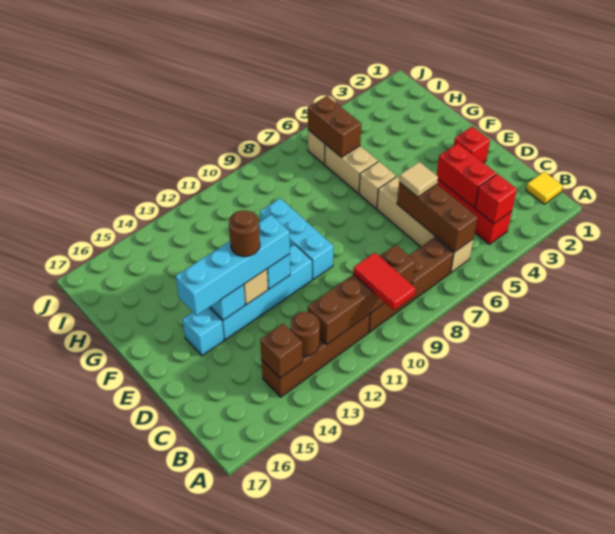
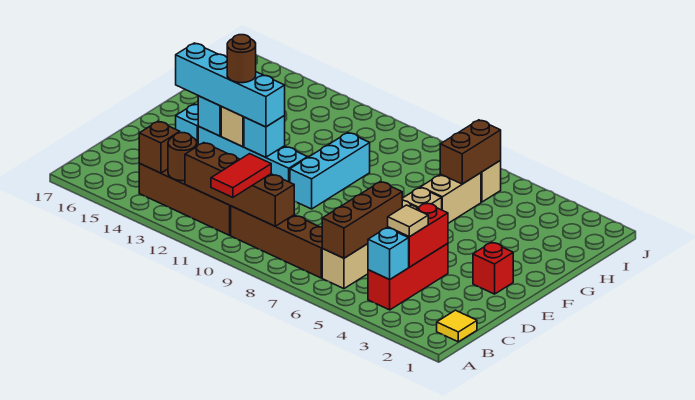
red 1x1 brick [475,174,517,224] -> cyan 1x1 brick [368,228,409,279]
tan 1x1 tile [399,162,438,197] -> tan 1x1 tile moved to [388,205,428,237]

